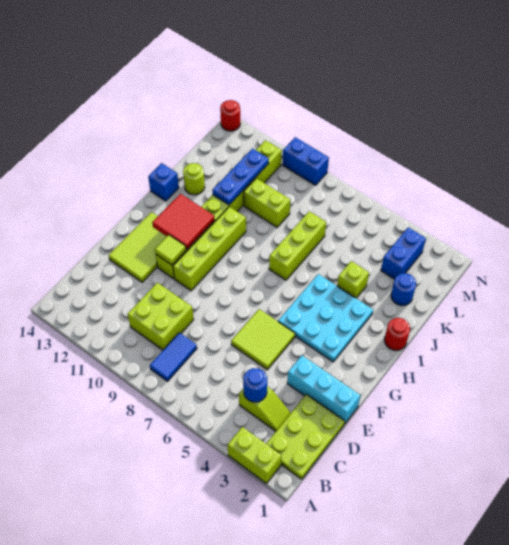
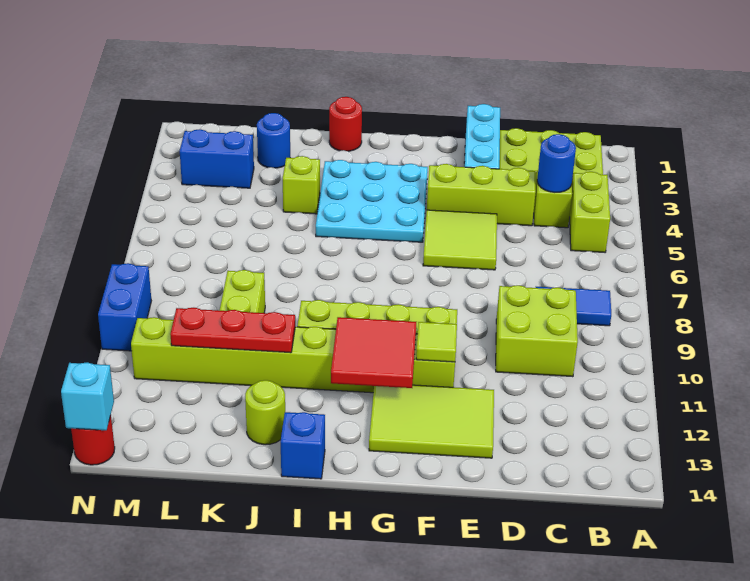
lime 1x2 brick [228,427,281,484] -> lime 1x2 brick moved to [570,172,610,252]
lime 1x3 brick [269,211,326,280] -> lime 1x3 brick moved to [427,164,536,226]
blue 1x3 plate [212,149,269,205] -> red 1x3 plate [170,308,295,353]
none -> cyan 1x1 brick [61,362,114,430]

